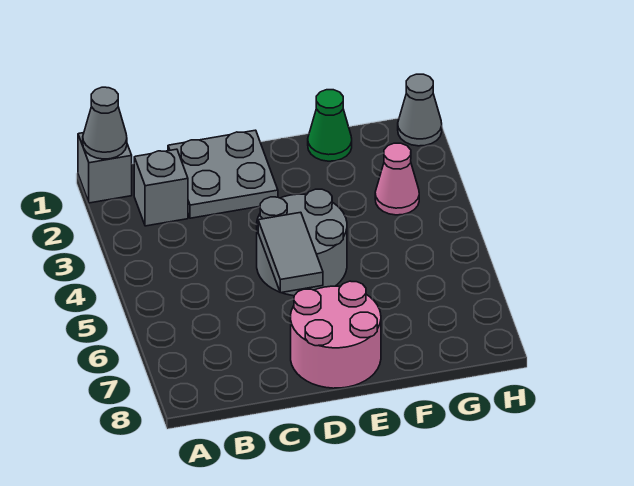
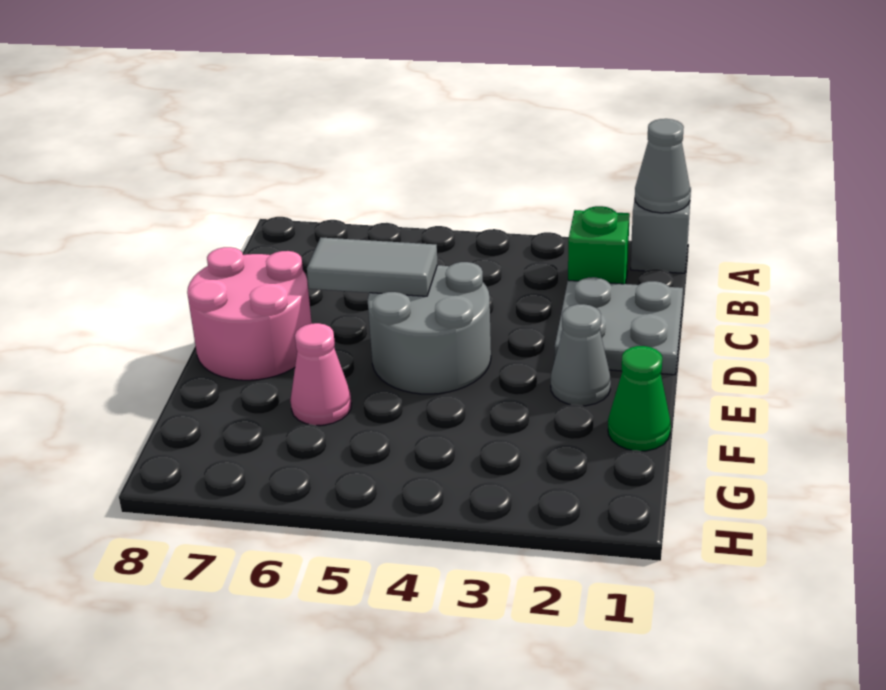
grey 1x1 brick [134,149,188,226] -> green 1x1 brick [568,206,630,284]
pink 1x1 cone [375,143,419,215] -> pink 1x1 cone moved to [290,323,352,425]
grey 1x1 cone [398,74,442,146] -> grey 1x1 cone moved to [551,304,611,406]

